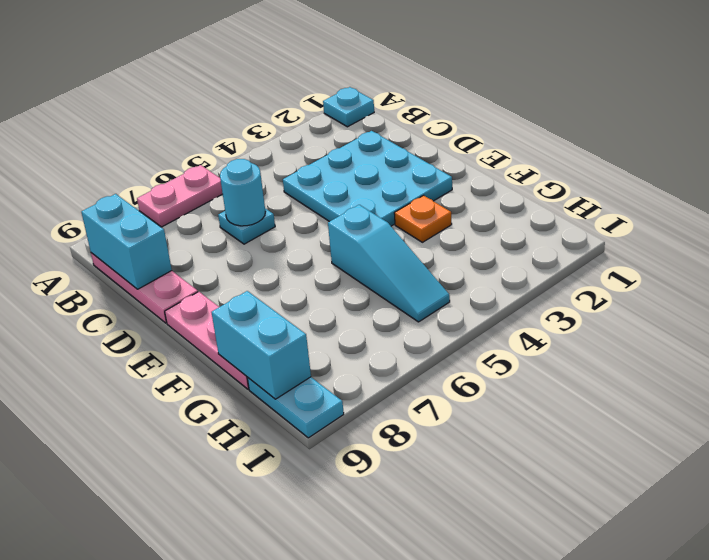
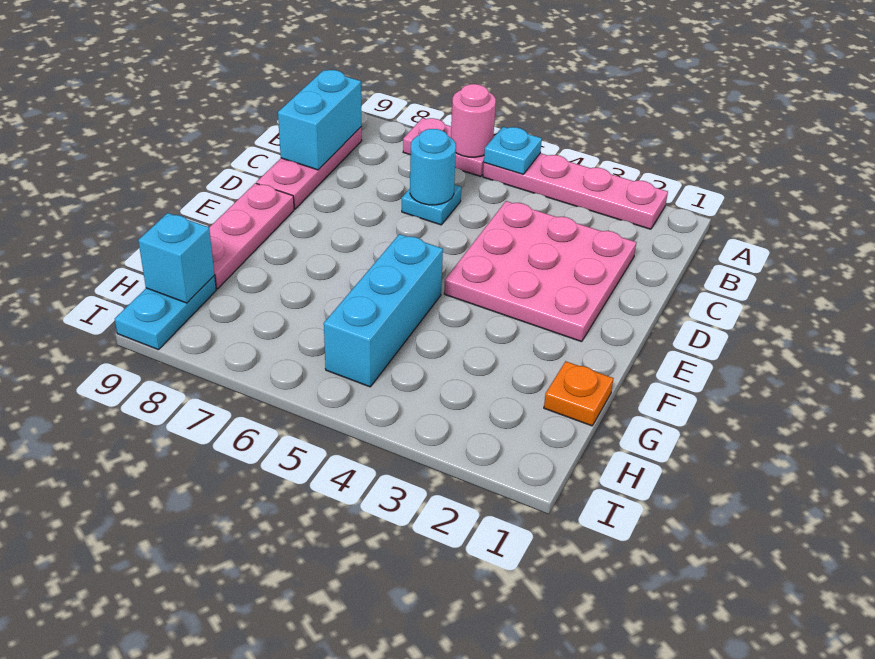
cyan 1x1 plate [323,87,374,127] -> cyan 1x1 plate moved to [484,127,542,174]
none -> pink 1x4 plate [483,153,668,229]
none -> pink 1x1 round brick [451,84,496,157]
cyan 3x3 plate [283,131,452,226] -> pink 3x3 plate [444,201,636,342]
orange 1x1 plate [394,195,452,242] -> orange 1x1 plate moved to [544,361,614,426]
cyan 1x3 slope [328,205,450,322] -> cyan 1x3 brick [324,234,443,387]
cyan 1x2 brick [211,291,311,399] -> cyan 1x1 brick [138,213,214,303]

